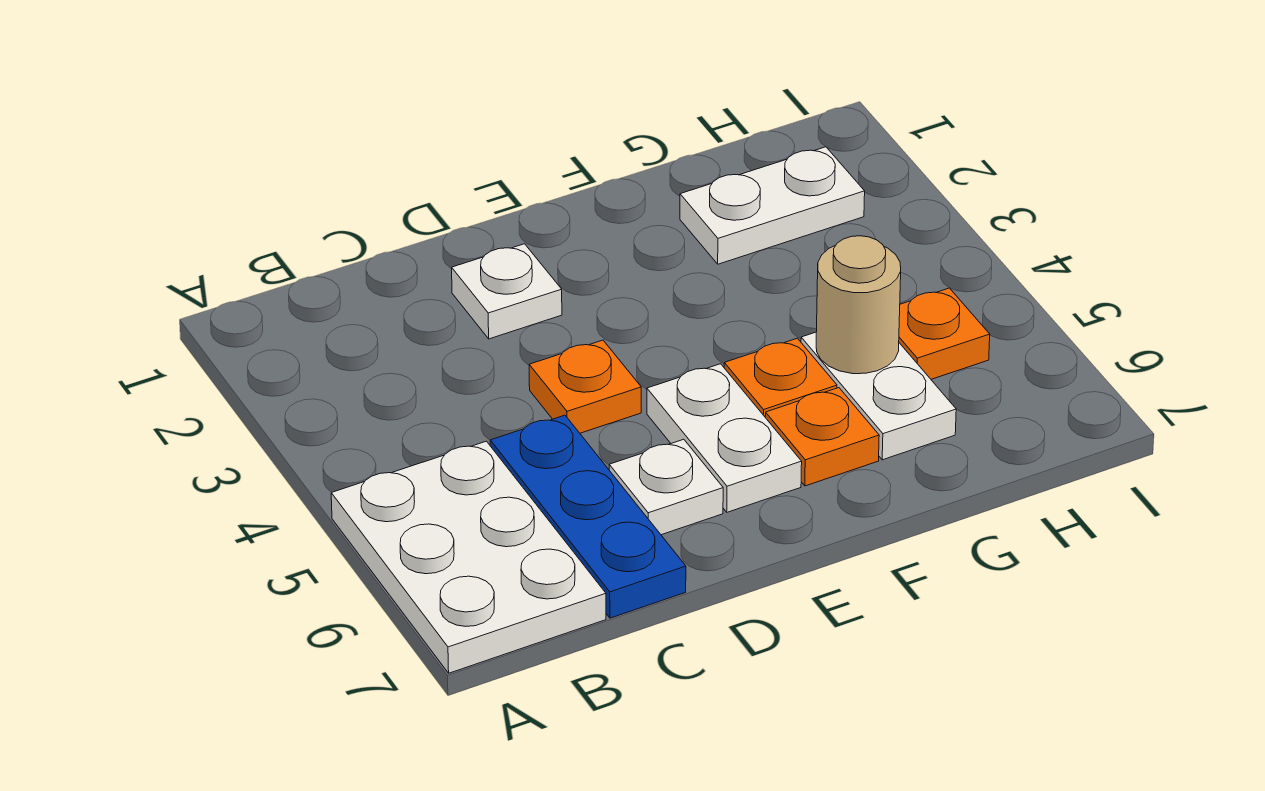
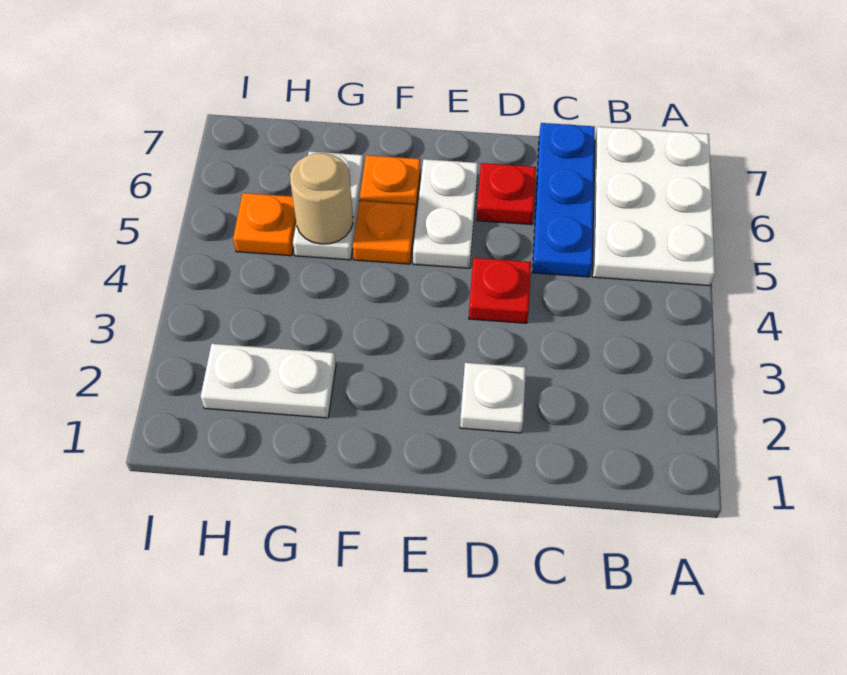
orange 1x1 plate [529,340,641,433] -> red 1x1 plate [469,258,531,323]
white 1x1 plate [609,439,723,535] -> red 1x1 plate [477,163,536,225]

